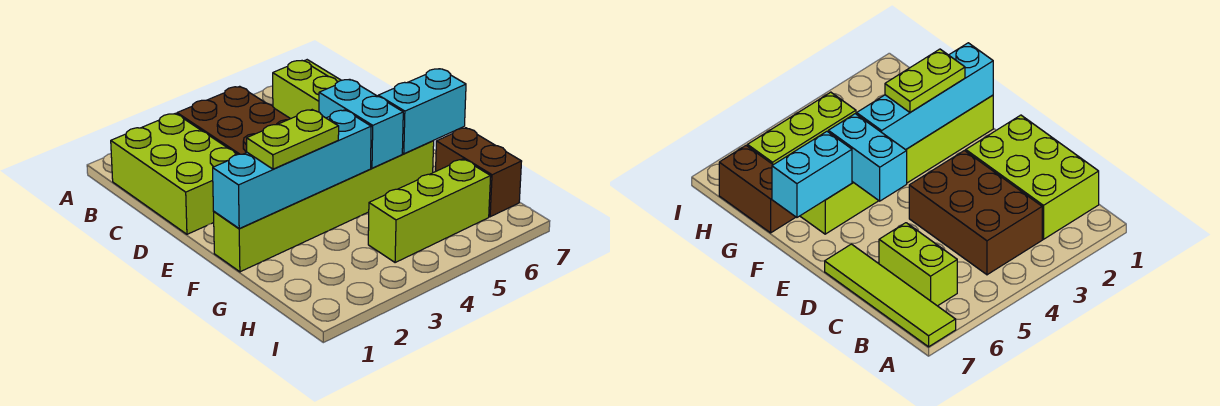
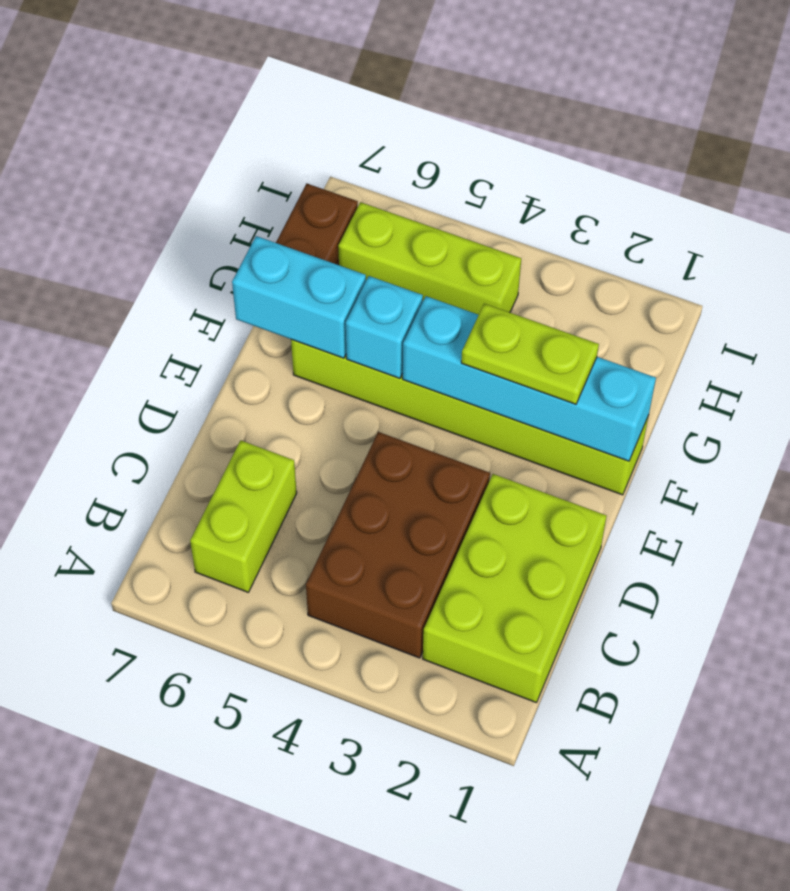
lime 1x4 tile [825,244,956,347] -> none
cyan 1x2 brick [319,79,403,168] -> cyan 1x1 brick [346,276,423,379]

